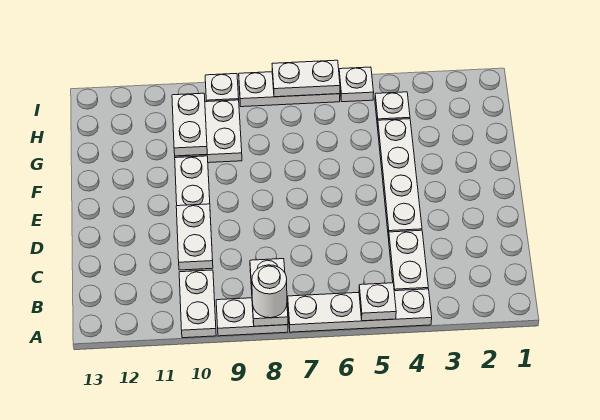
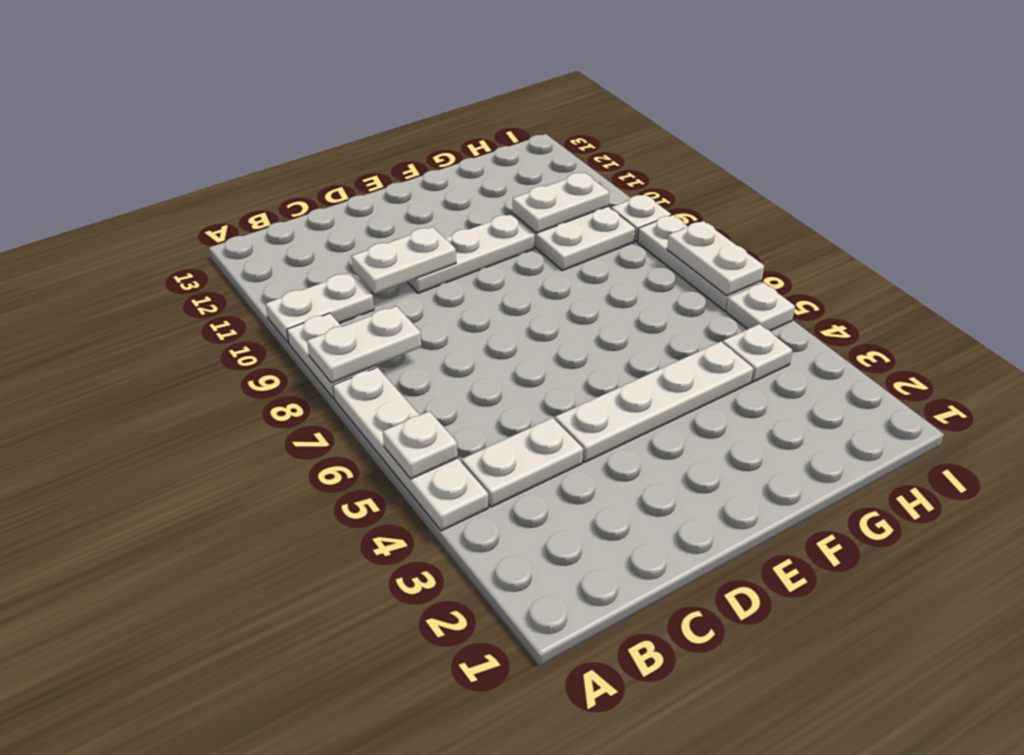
white 1x1 round brick [252,265,287,318] -> none

